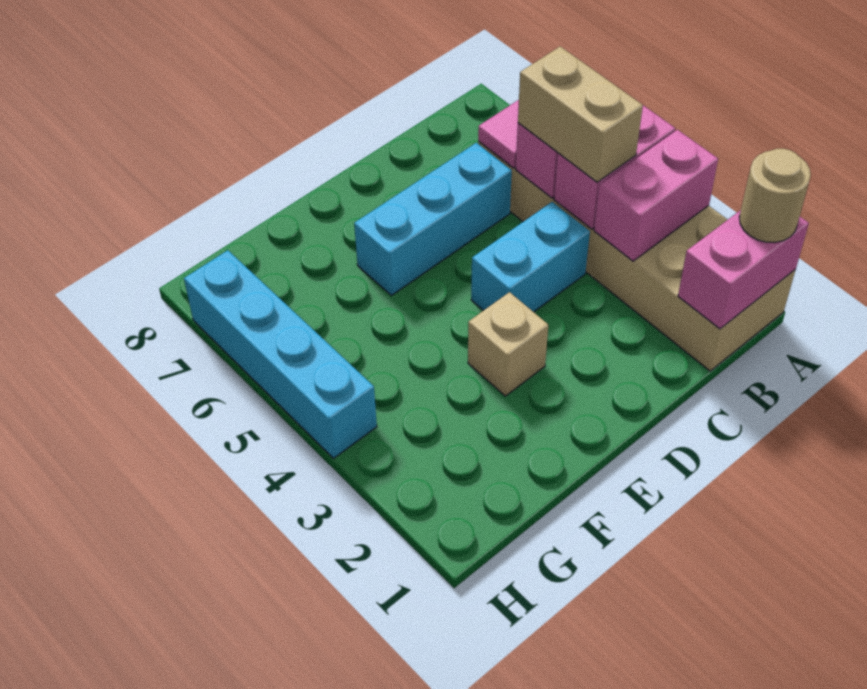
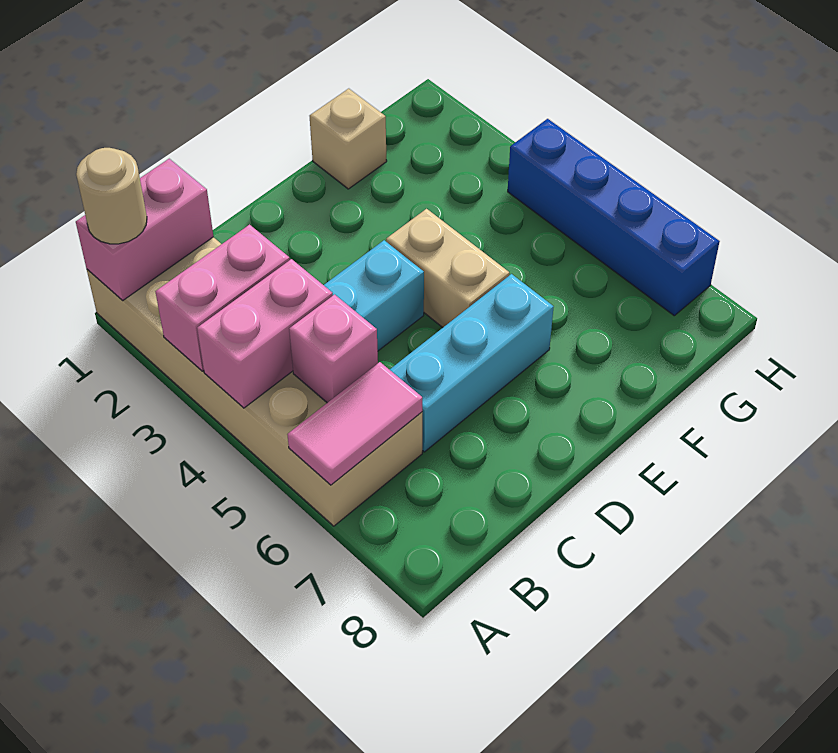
tan 1x2 brick [518,46,643,182] -> tan 1x2 brick moved to [386,209,509,327]
tan 1x1 brick [468,292,548,396] -> tan 1x1 brick moved to [310,89,387,189]
cyan 1x4 brick [184,250,377,458] -> blue 1x4 brick [508,119,720,316]

